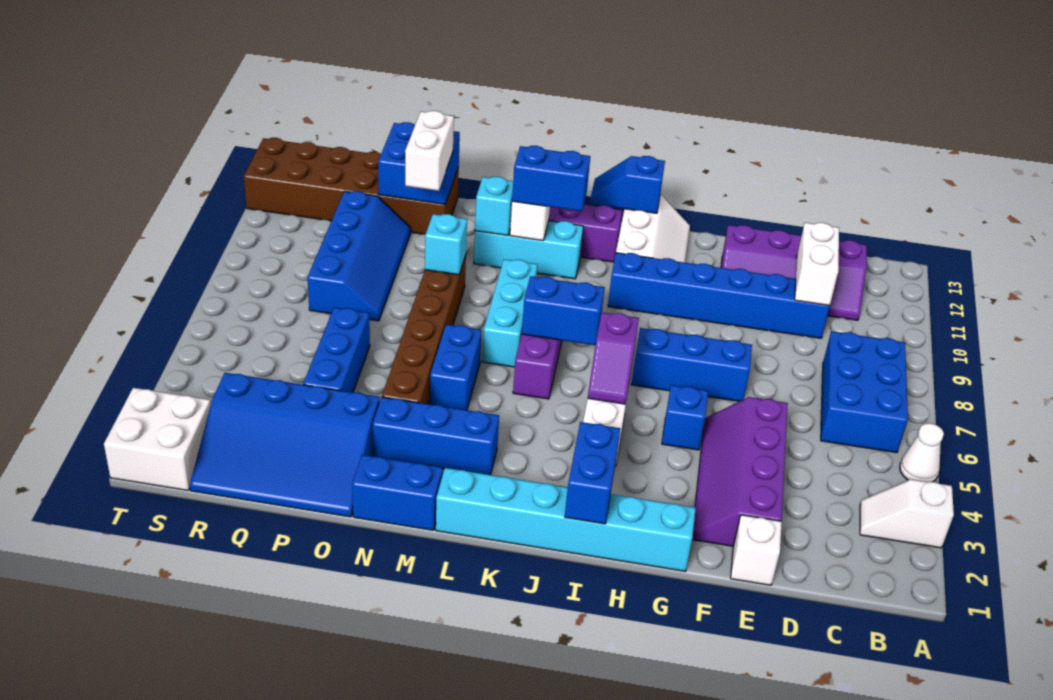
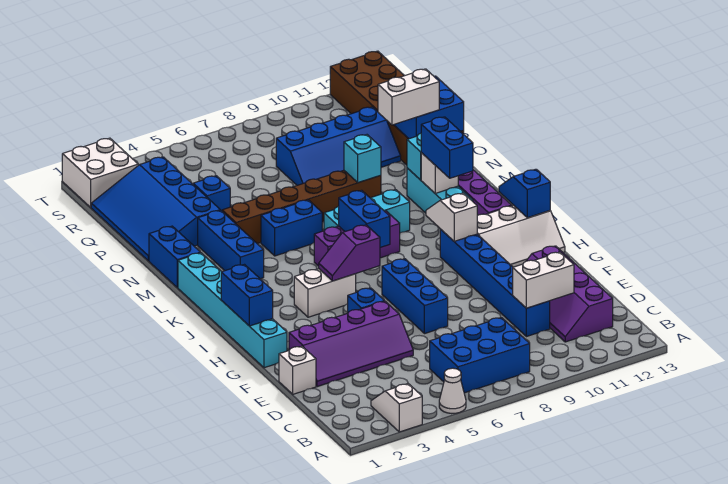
purple 2x4 slope [692,397,788,546] -> purple 2x4 slope turned to [289,301,413,387]
blue 1x2 brick [565,422,620,524] -> blue 1x2 brick turned to [221,265,273,326]
none -> white 1x2 slope [426,193,477,241]
blue 1x3 brick [303,308,370,393] -> blue 1x1 brick [193,176,230,211]

